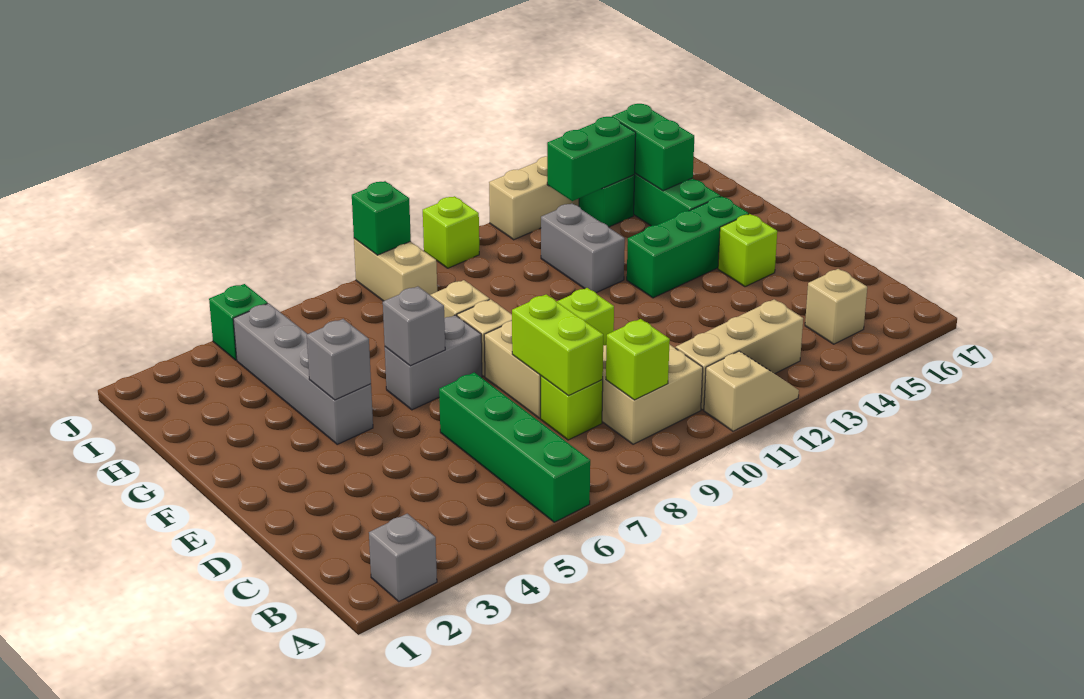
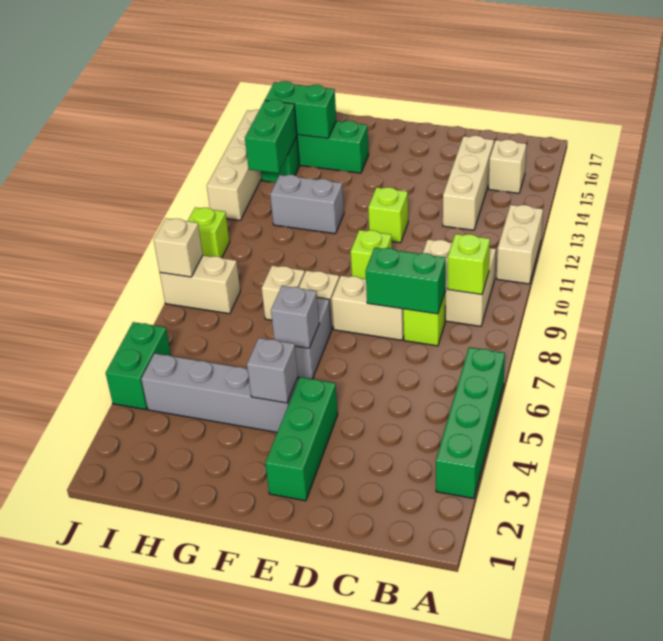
grey 1x1 brick [369,514,437,601] -> none
green 1x4 brick [439,373,590,522] -> green 1x4 brick turned to [436,347,505,498]
tan 1x2 slope [704,351,799,431] -> tan 1x2 brick [497,205,543,284]
tan 1x3 brick [676,299,803,410] -> tan 1x3 brick moved to [443,136,494,230]
lime 1x2 brick [512,294,603,395] -> green 1x2 brick [366,248,446,314]
lime 1x1 brick [718,214,777,287] -> lime 1x1 brick moved to [368,187,408,243]
green 1x3 brick [627,196,749,298] -> green 1x3 brick moved to [265,377,338,501]
green 1x1 brick [209,284,268,360] -> green 1x2 brick [106,322,171,410]
green 1x1 brick [352,181,411,255] -> tan 1x1 brick [154,218,203,277]

